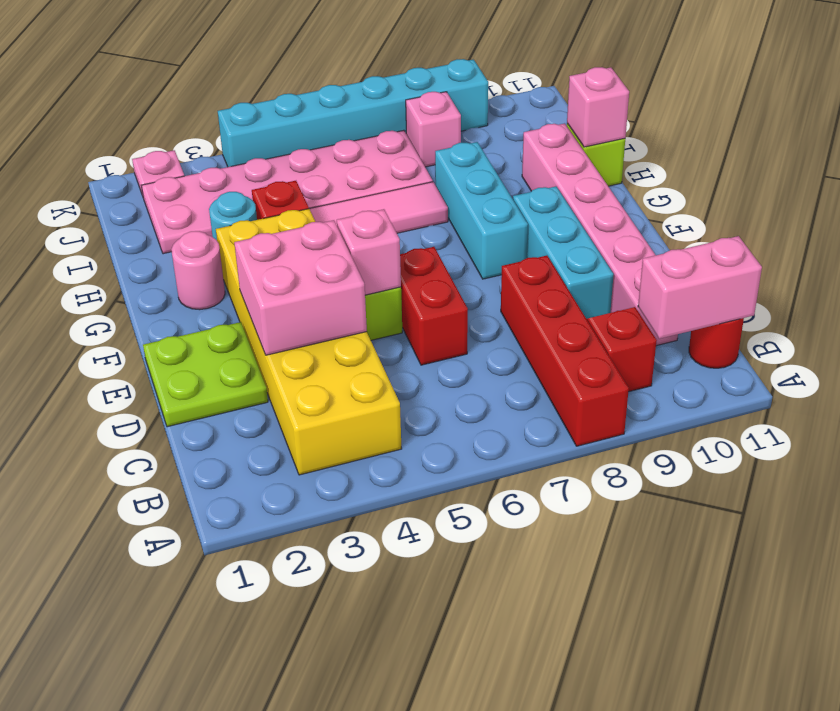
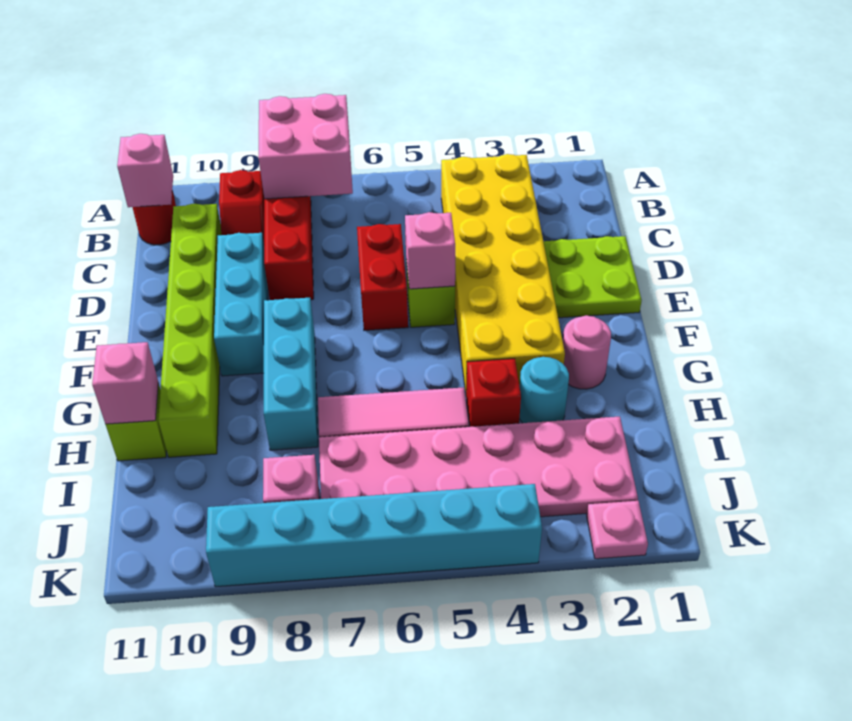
pink 1x2 brick [638,236,762,339] -> pink 1x1 brick [117,134,173,207]
pink 1x6 brick [522,123,678,346] -> lime 1x6 brick [158,204,221,457]
pink 2x2 brick [234,220,367,355] -> pink 2x2 brick moved to [258,94,353,199]

